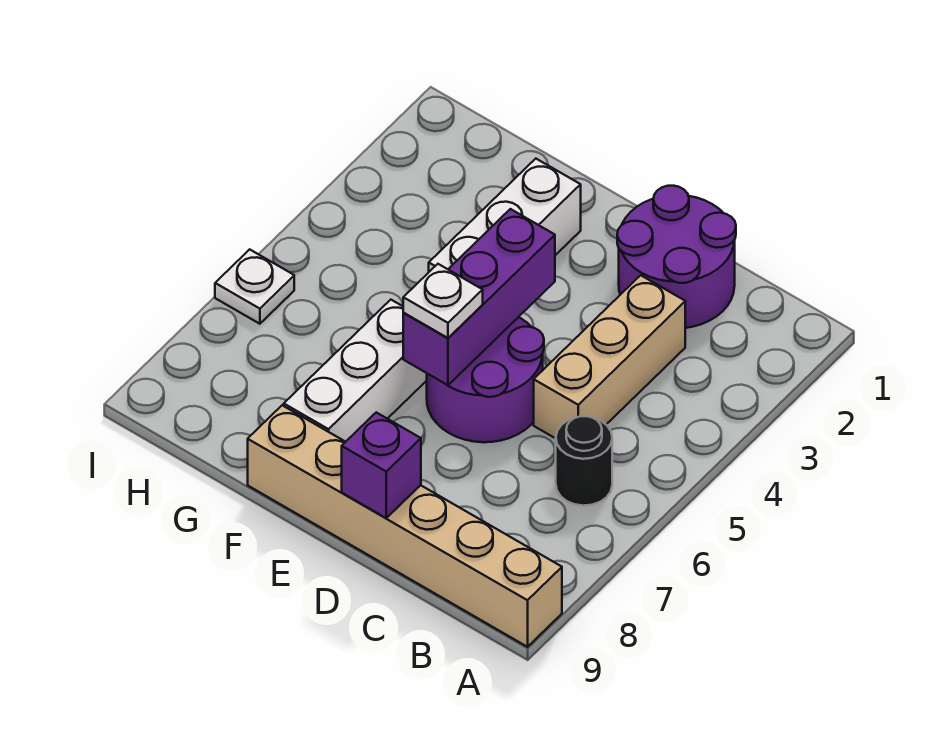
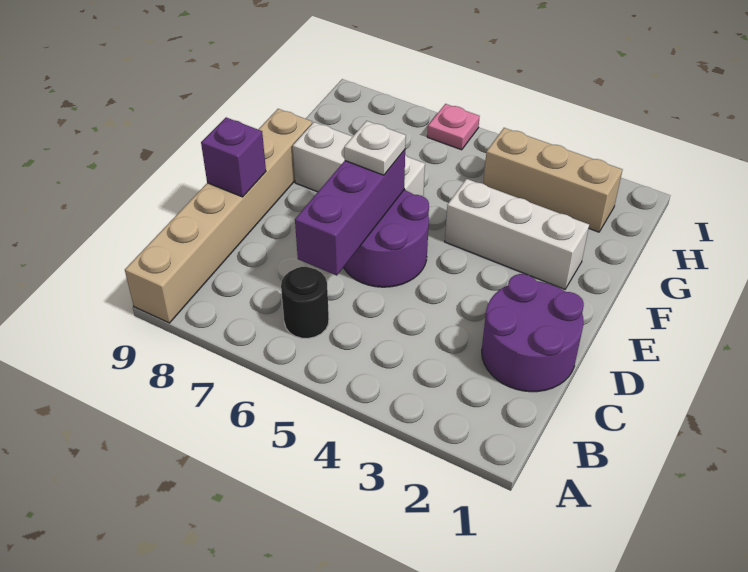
tan 1x3 brick [534,275,685,438] -> tan 1x3 brick moved to [483,128,622,232]
purple 1x3 brick [403,209,555,385] -> purple 1x3 brick turned to [295,150,405,276]
white 1x1 plate [215,249,294,324] -> pink 1x1 plate [427,104,480,150]

